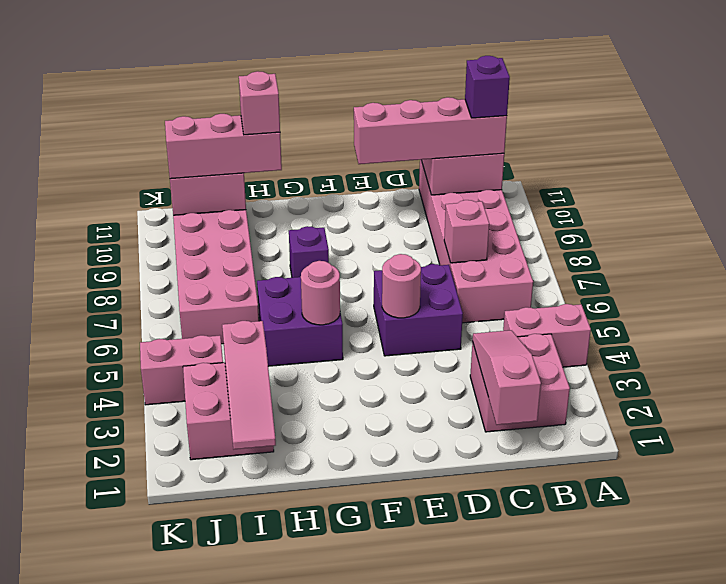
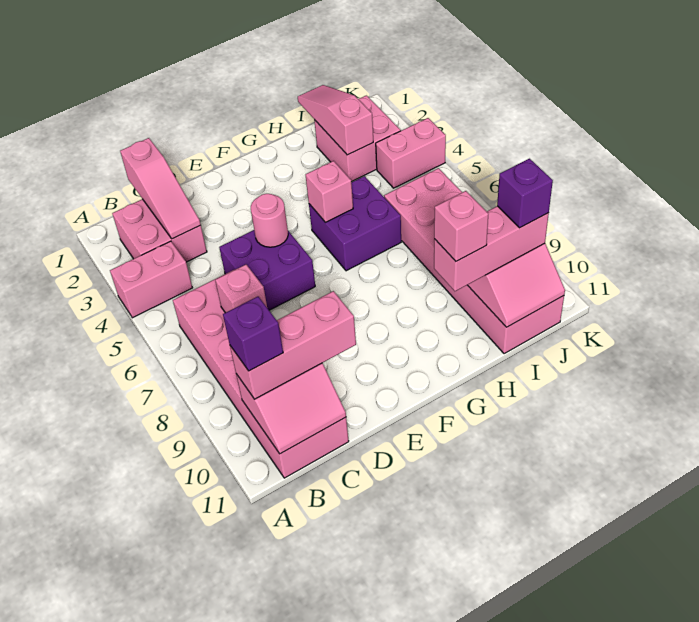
pink 1x4 brick [354,97,507,164] -> pink 1x3 brick [230,291,356,399]
pink 1x1 round brick [301,261,340,325] -> pink 1x1 brick [306,161,353,223]
purple 1x1 brick [289,226,329,278] -> purple 1x1 brick moved to [497,159,553,228]

